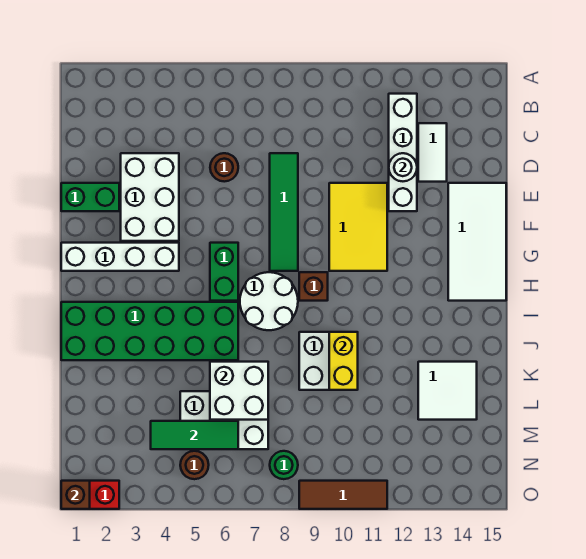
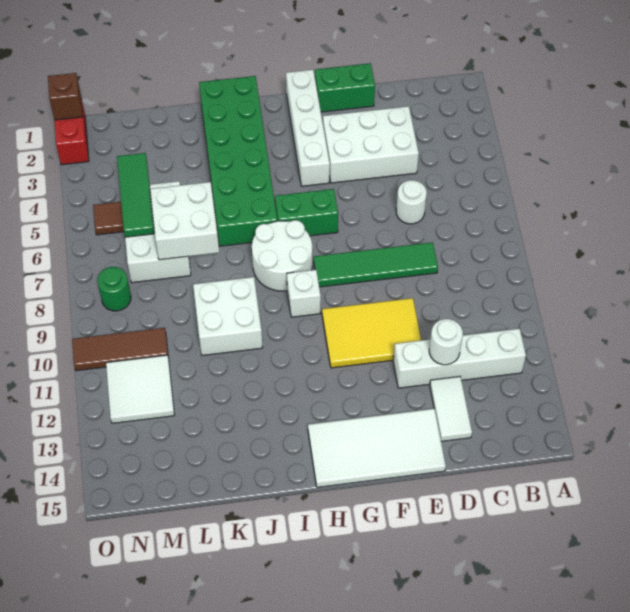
white 1x2 tile [418,123,447,182] -> white 1x2 tile turned to [430,376,472,441]
brown 1x1 round brick [210,153,238,182] -> white 1x1 round brick [396,180,427,224]
green 1x2 brick [61,183,119,211] -> green 1x2 brick turned to [315,63,375,112]
brown 1x1 brick [299,272,328,301] -> white 1x1 brick [287,270,321,317]
yellow 1x2 brick [329,332,358,390] -> none
white 2x2 tile [418,362,477,420] -> white 2x2 tile moved to [106,355,174,423]
brown 1x1 round brick [180,451,209,479] -> brown 1x1 tile [93,202,124,235]
brown 1x3 tile [299,481,387,509] -> brown 1x3 tile turned to [72,328,168,371]

